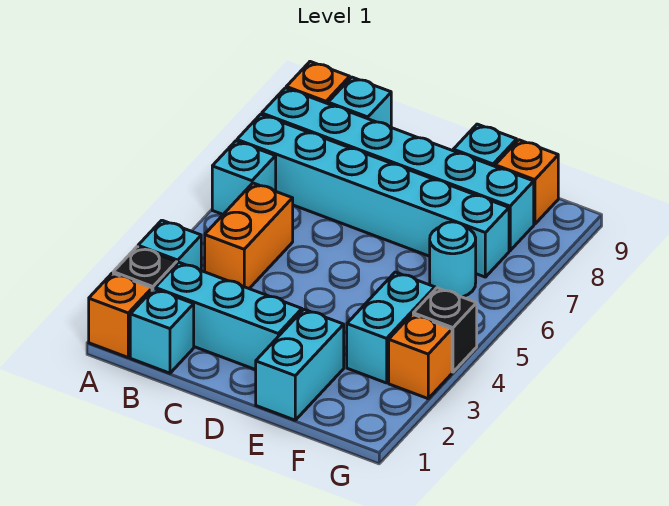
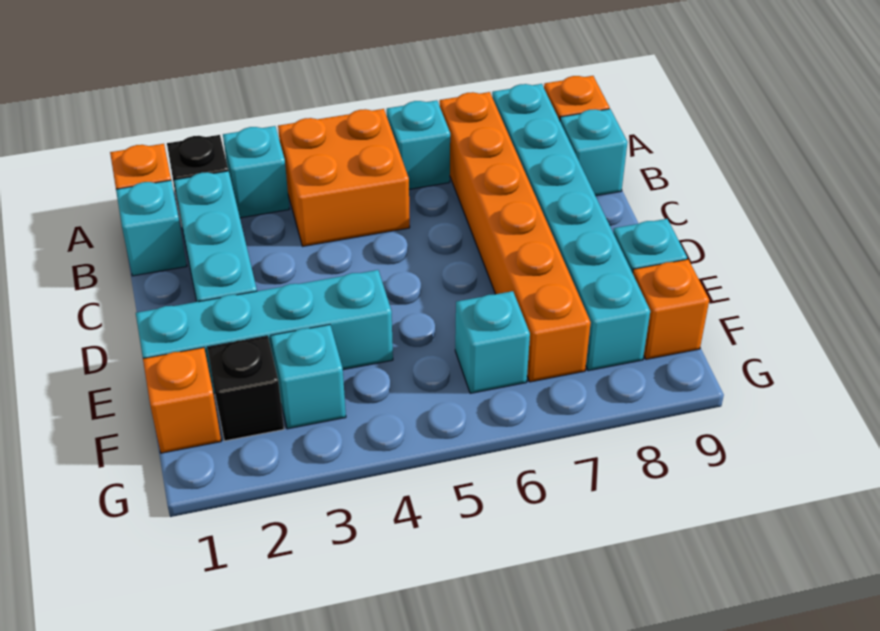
cyan 1x6 brick [237,114,509,277] -> orange 1x6 brick [440,92,591,382]
orange 1x2 brick [205,183,293,288] -> orange 2x2 brick [278,109,410,246]
cyan 1x2 brick [256,309,344,420] -> cyan 1x4 brick [136,270,393,394]
cyan 1x2 brick [347,272,435,383] -> cyan 1x1 brick [271,325,346,429]
cyan 1x1 round brick [430,222,476,297] -> cyan 1x1 brick [455,291,530,393]
orange 1x1 brick [389,314,452,399] -> orange 1x1 brick moved to [143,348,221,453]
black 1x1 brick [413,288,477,372] -> black 1x1 brick moved to [207,336,284,441]

